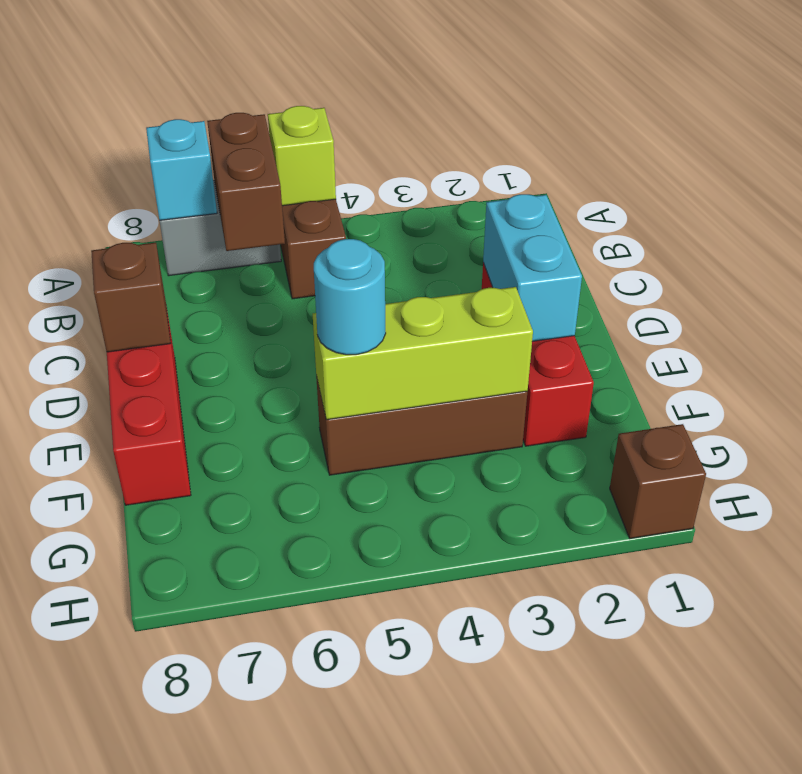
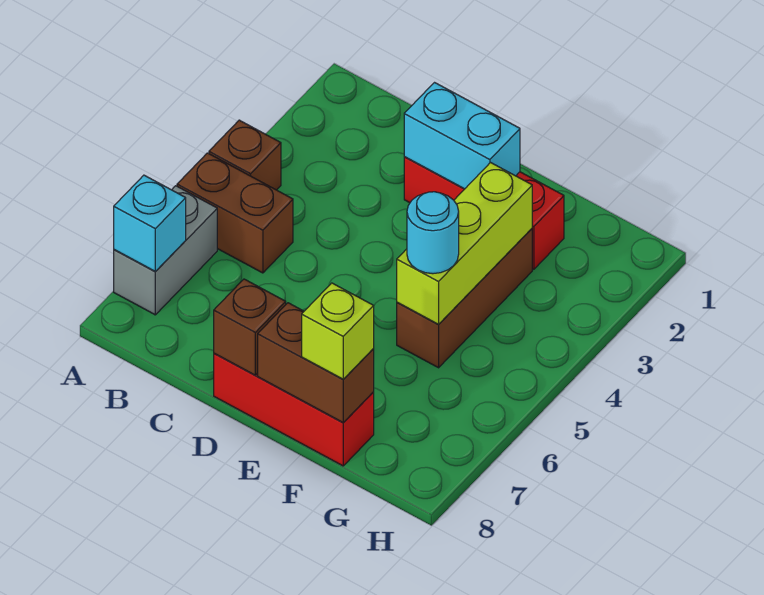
lime 1x1 brick [268,106,336,206] -> lime 1x1 brick moved to [302,283,374,379]
brown 1x2 brick [207,113,285,251] -> brown 1x2 brick moved to [258,303,374,423]
brown 1x1 brick [610,424,706,538] -> brown 1x1 brick moved to [209,120,281,190]

